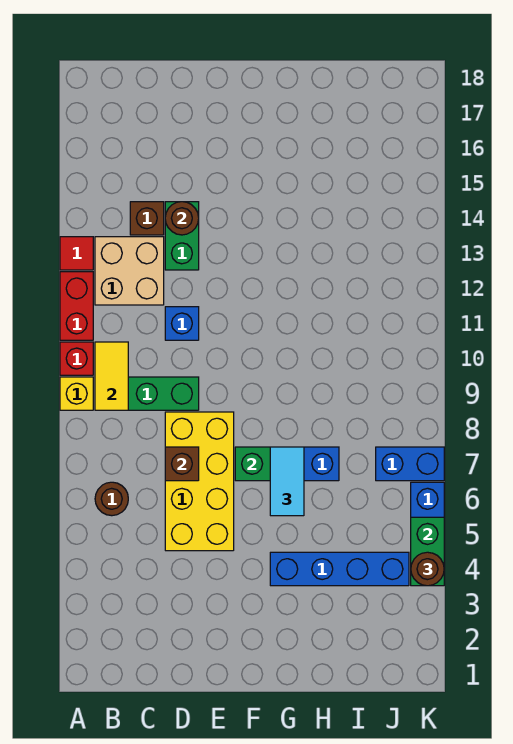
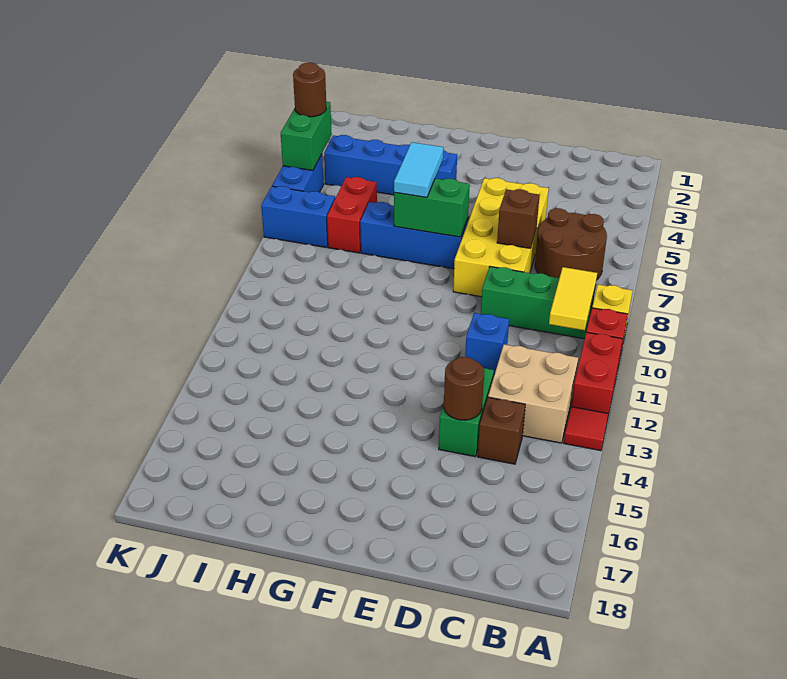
brown 1x1 round brick [95,482,128,516] -> brown 2x2 round brick [535,208,607,279]
none -> red 1x2 brick [327,177,377,253]

